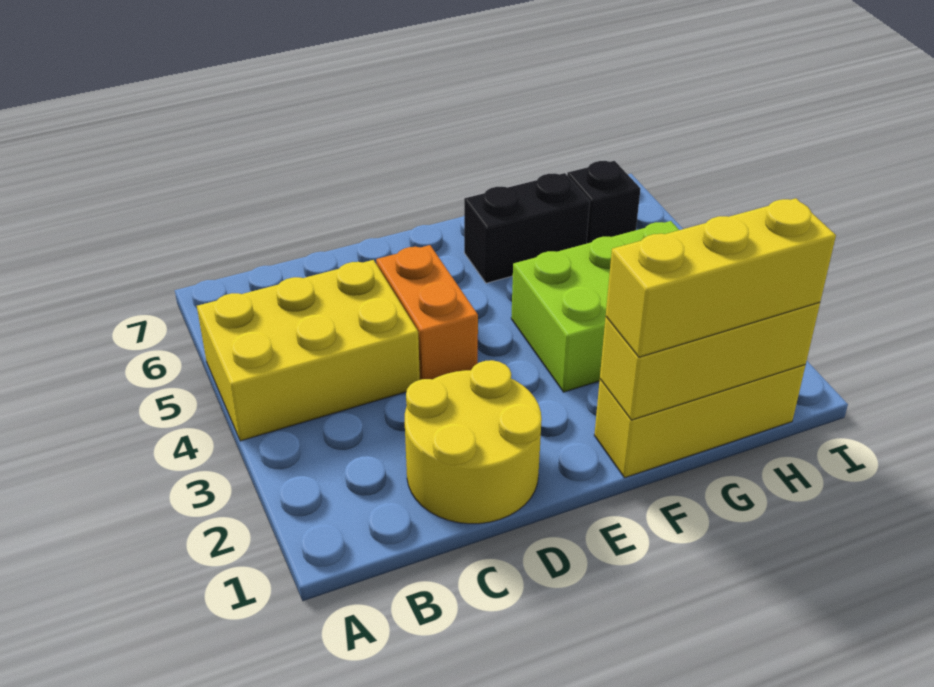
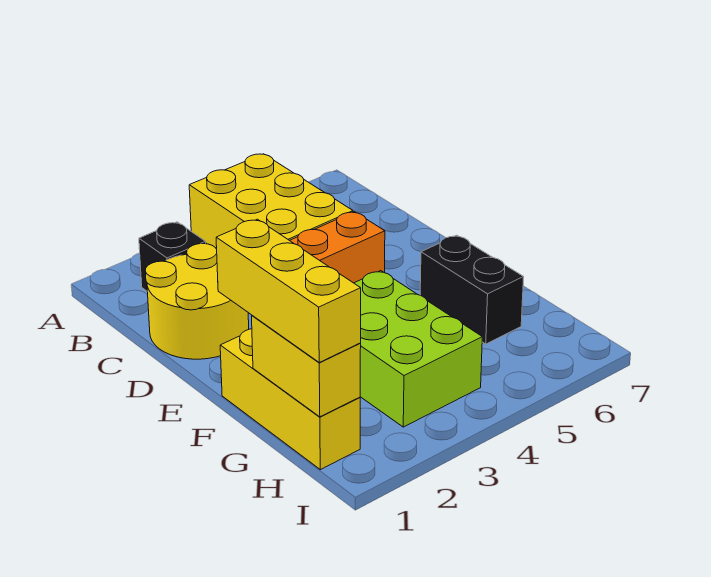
yellow 1x3 brick [600,302,820,420] -> yellow 1x2 brick [252,316,361,417]
black 1x1 brick [567,161,640,243] -> black 1x1 brick moved to [139,222,206,291]

